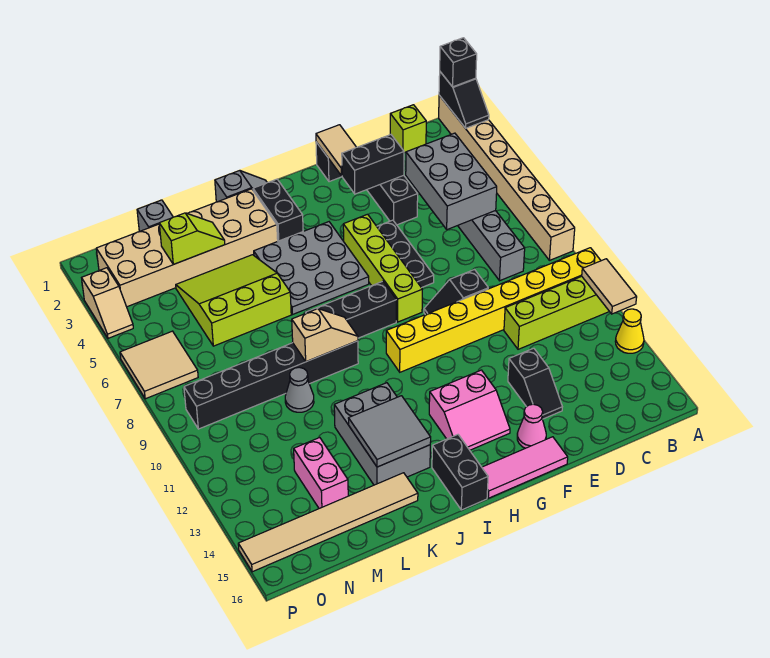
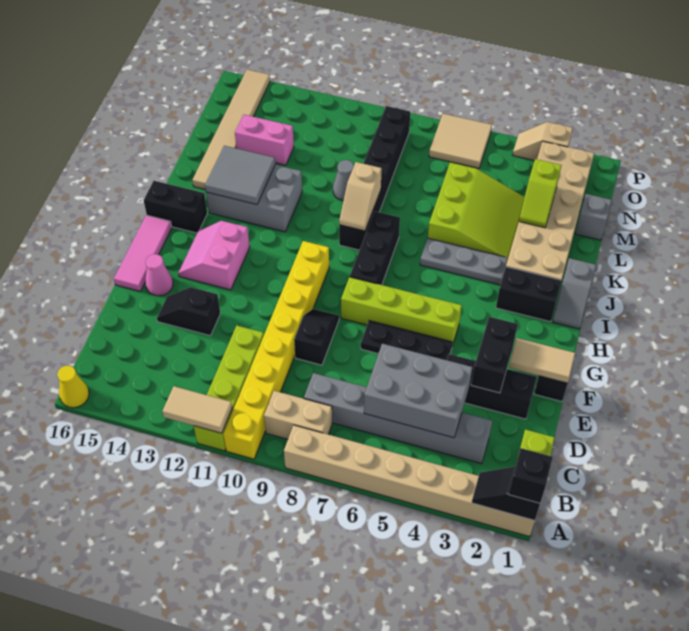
yellow 1x1 cone [615,309,644,353] -> yellow 1x1 cone moved to [57,366,89,408]
none -> tan 1x2 brick [264,391,332,439]
grey 3x3 plate [254,222,369,314] -> grey 1x3 plate [420,238,508,285]

